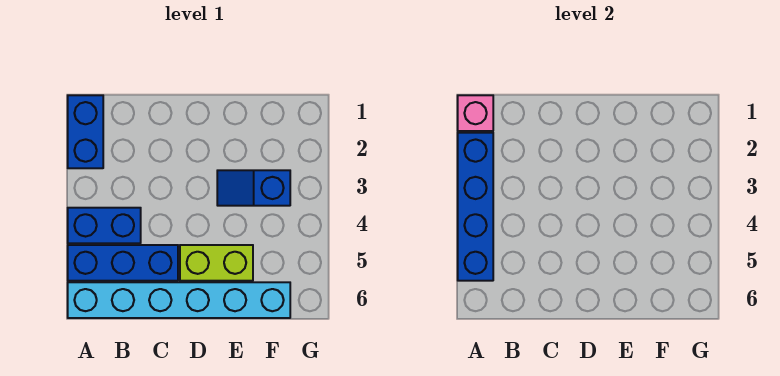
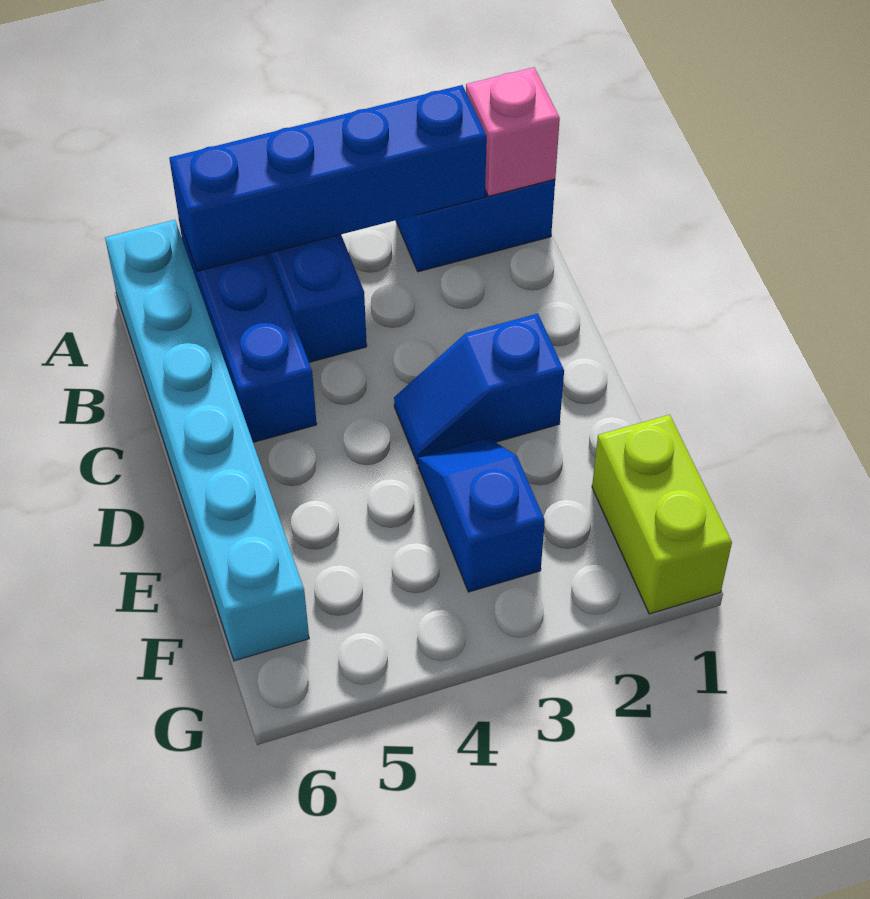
none -> blue 1x2 slope [394,314,564,464]
lime 1x2 brick [180,245,253,281] -> lime 1x2 brick moved to [592,415,732,614]

